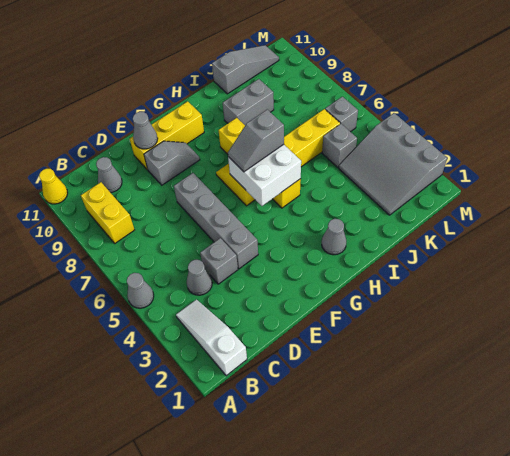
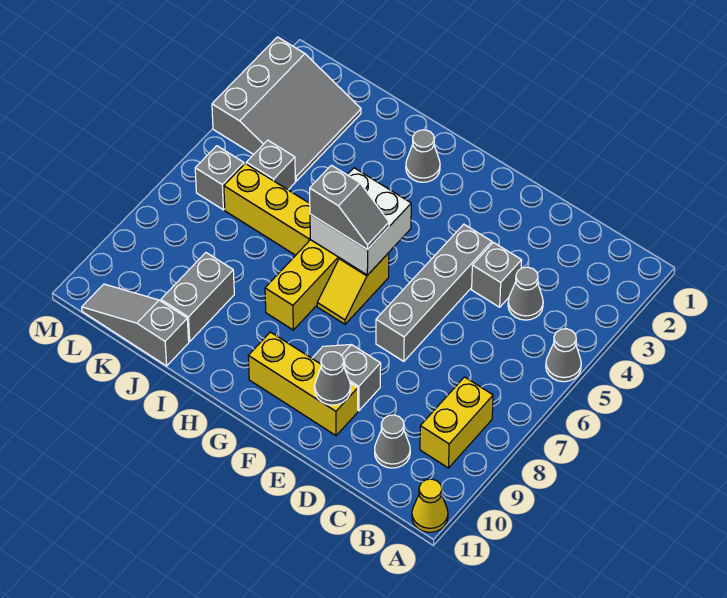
white 1x3 slope [176,299,247,376] -> none
grey 1x2 brick [223,79,274,125] -> grey 1x2 brick turned to [161,253,234,341]

